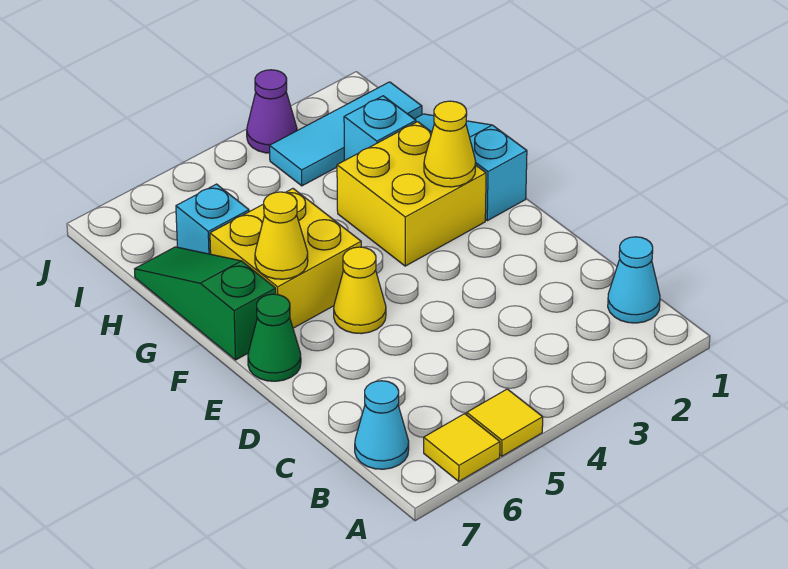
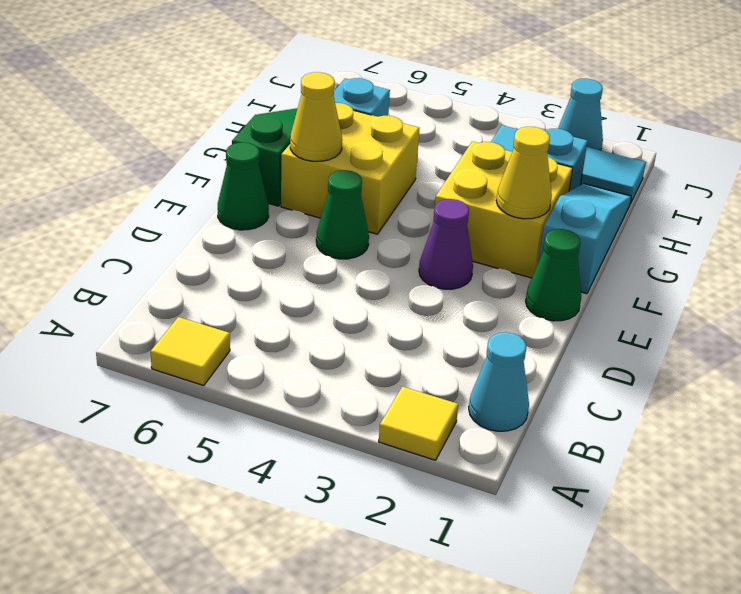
yellow 1x1 tile [467,389,543,456] -> yellow 1x1 tile moved to [379,387,458,460]
cyan 1x1 cone [355,381,409,469] -> cyan 1x1 cone moved to [558,79,603,150]
none -> green 1x1 cone [526,229,581,321]
yellow 1x1 cone [334,247,386,334] -> green 1x1 cone [316,170,369,259]
purple 1x1 cone [247,70,297,153] -> purple 1x1 cone moved to [419,199,473,289]

